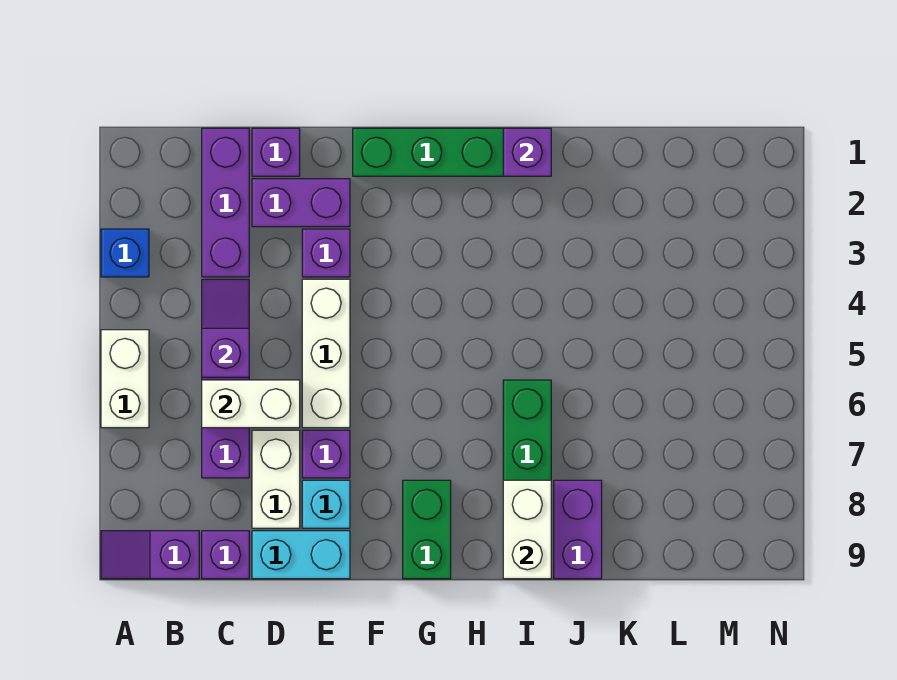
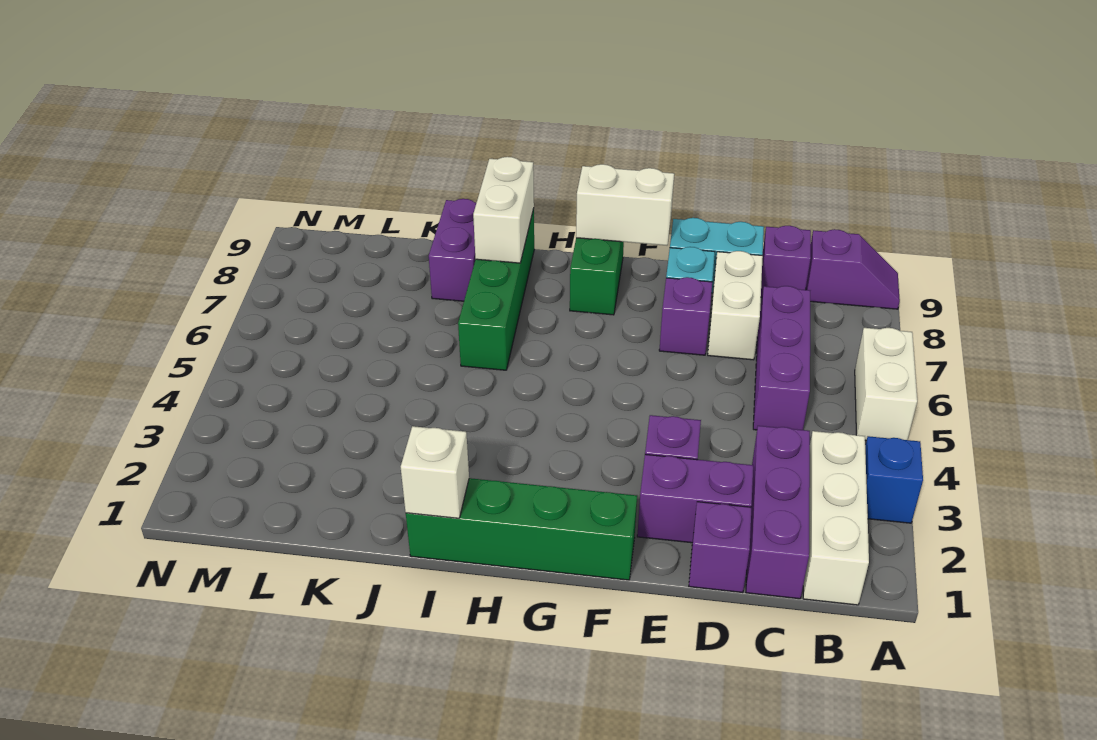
purple 1x2 slope [202,279,249,377] -> none
white 1x2 brick [202,380,300,428] -> white 1x2 brick moved to [576,164,674,245]
white 1x3 brick [302,279,350,428] -> white 1x3 brick moved to [803,431,869,605]
purple 1x1 brick [503,128,551,176] -> white 1x1 brick [401,426,469,518]

